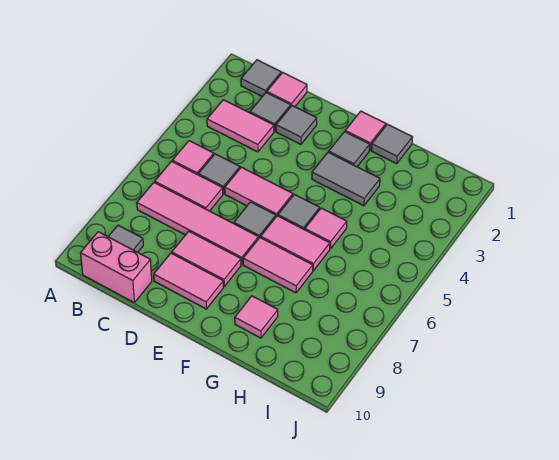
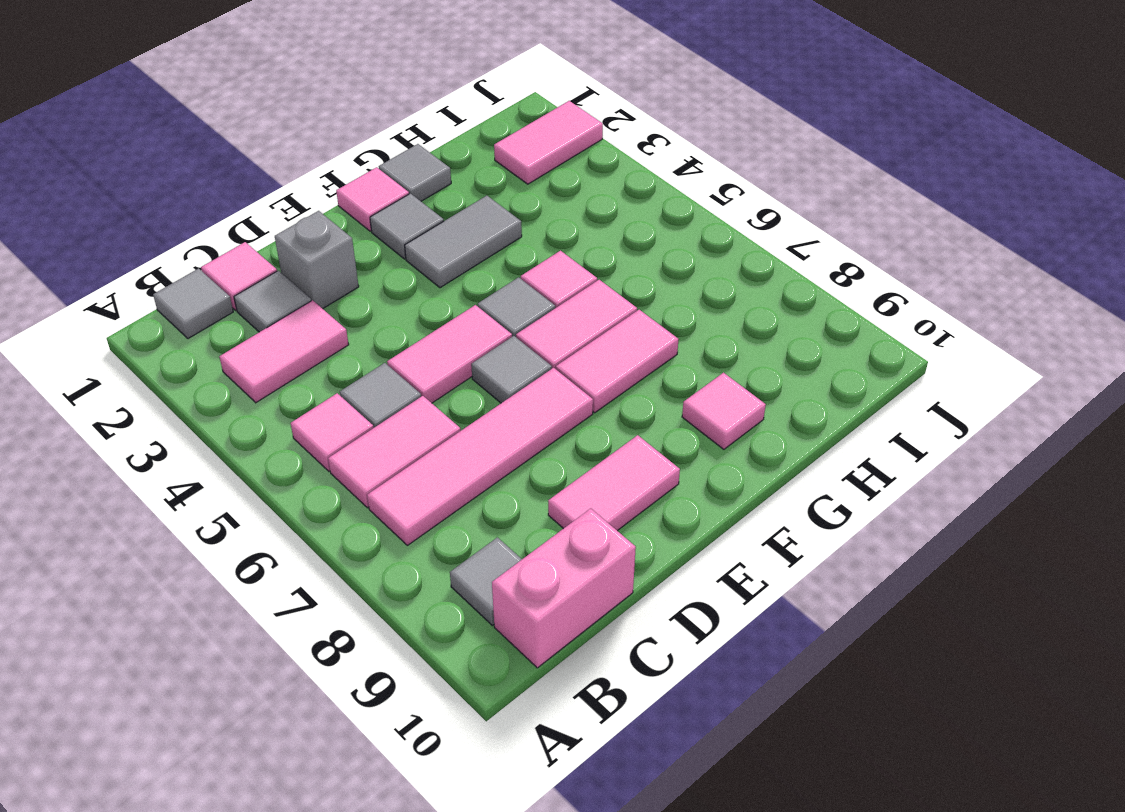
grey 1x1 tile [276,106,317,145] -> grey 1x1 brick [275,211,359,309]
pink 1x2 tile [172,231,241,286] -> pink 1x2 tile moved to [494,101,603,184]

